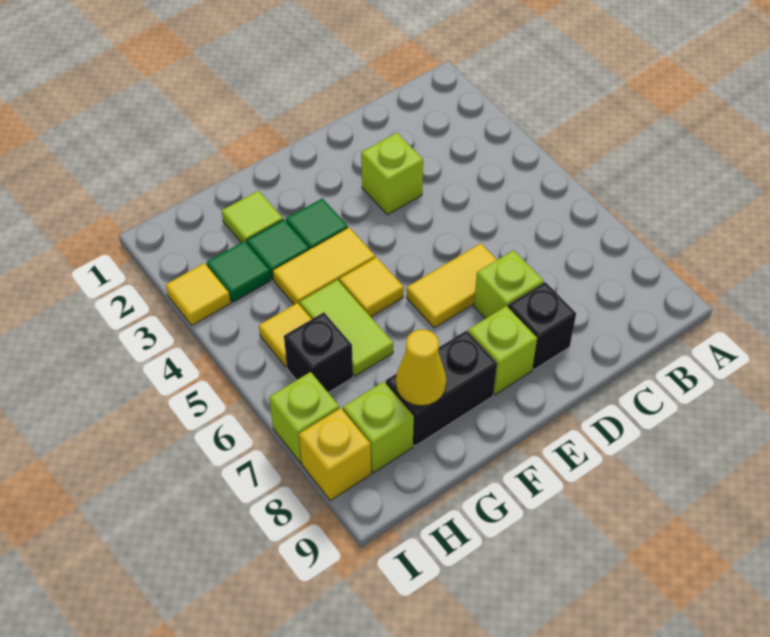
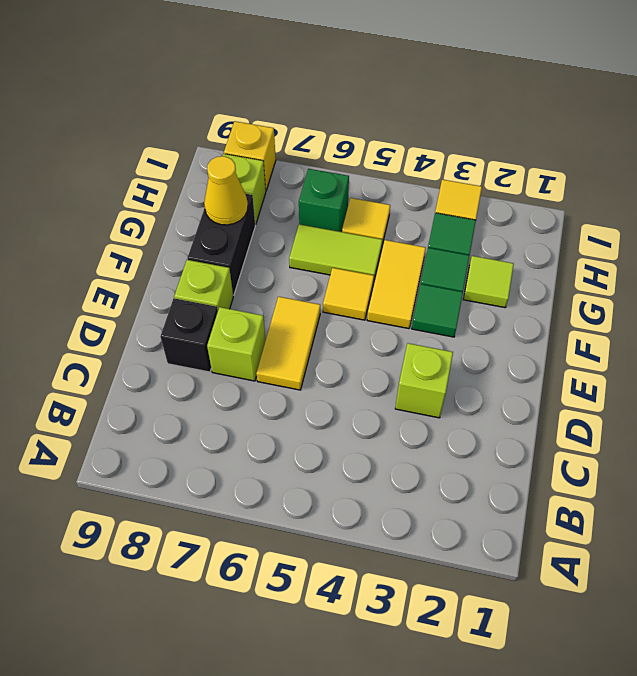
black 1x1 brick [284,312,353,393] -> green 1x1 brick [299,169,349,232]
lime 1x1 brick [269,372,339,463] -> none

